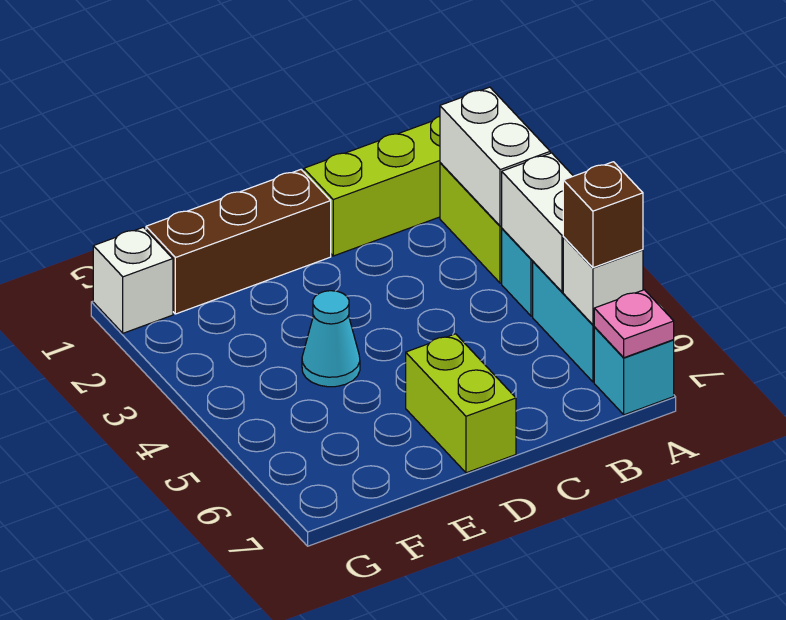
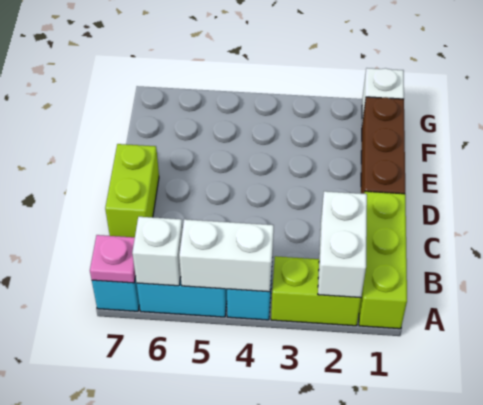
white 1x2 brick [440,87,550,226] -> white 1x2 brick turned to [318,191,367,298]
brown 1x1 brick [563,162,643,268] -> none
lime 1x2 brick [406,334,516,473] -> lime 1x2 brick turned to [105,144,159,237]
cyan 1x1 cone [302,291,360,387] -> none

